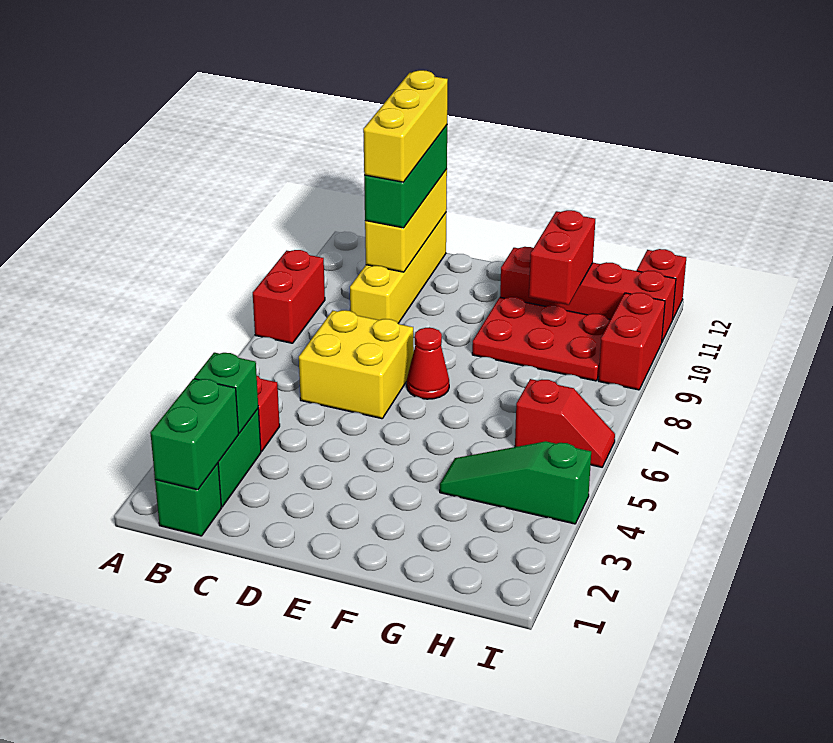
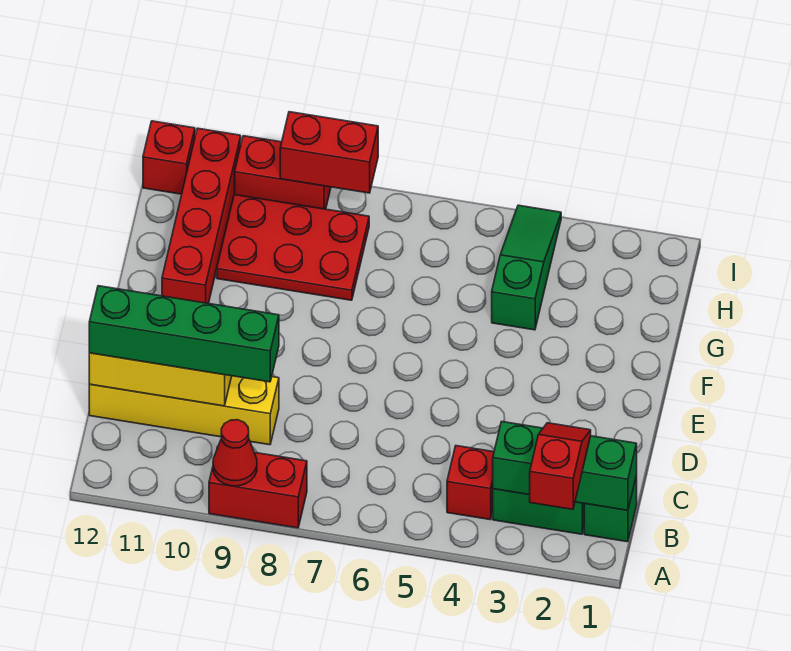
yellow 2x2 brick [299,310,414,419] -> none
green 1x3 brick [364,125,447,228] -> green 1x4 brick [89,286,279,382]
yellow 1x3 brick [363,70,448,182] -> none
red 1x1 cone [407,328,449,399] -> red 1x1 cone moved to [213,420,257,486]
red 2x3 plate [472,297,611,381] -> red 2x3 plate turned to [217,194,369,300]
green 1x3 slope [440,441,591,524] -> green 1x3 slope turned to [492,205,561,330]
red 1x2 brick [529,210,595,305] -> red 1x2 brick moved to [280,112,378,193]
red 1x2 slope [515,379,615,467] -> red 1x2 slope moved to [530,423,591,509]

